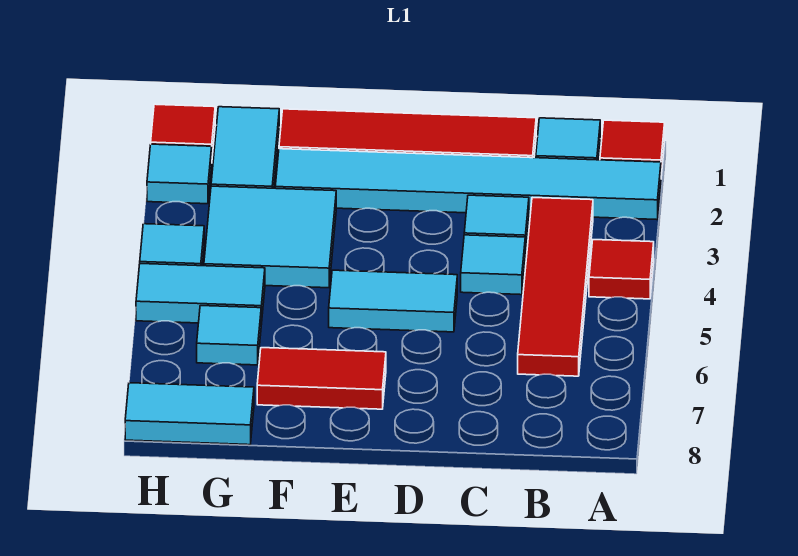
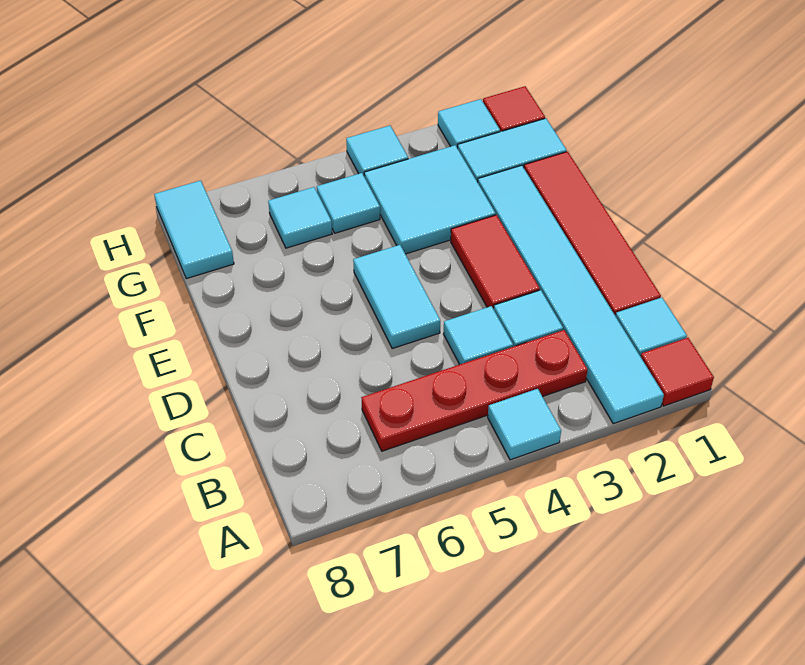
red 1x1 tile [589,240,654,299] -> cyan 1x1 tile [488,389,561,460]
red 1x4 tile [518,197,593,376] -> red 1x4 plate [361,330,588,451]
red 1x2 tile [257,348,386,409] -> red 1x2 tile moved to [451,215,540,309]
cyan 1x2 tile [136,264,265,324] -> cyan 1x1 tile [317,173,380,233]

